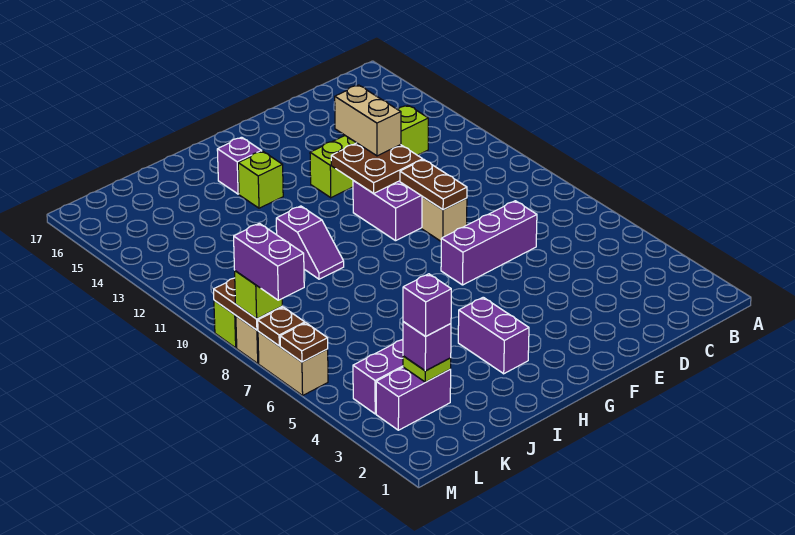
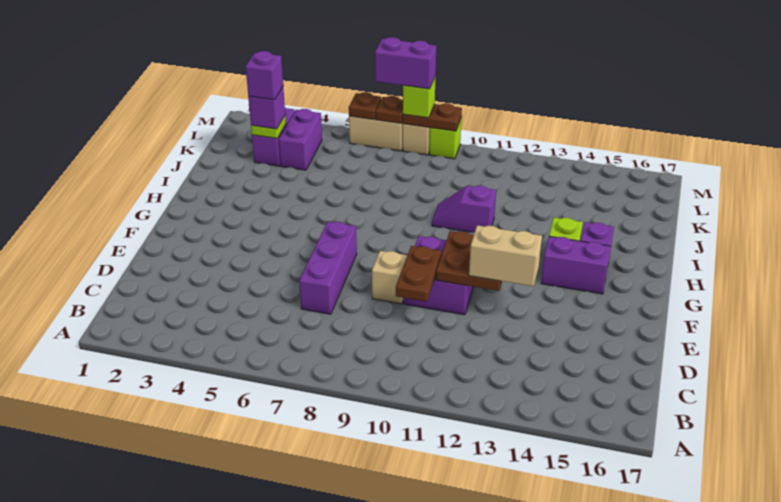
lime 1x4 brick [310,105,428,198] -> none
brown 1x2 plate [400,160,467,210] -> brown 1x2 plate turned to [396,246,441,302]
purple 1x2 brick [458,297,529,374] -> purple 1x2 brick moved to [541,236,611,294]

